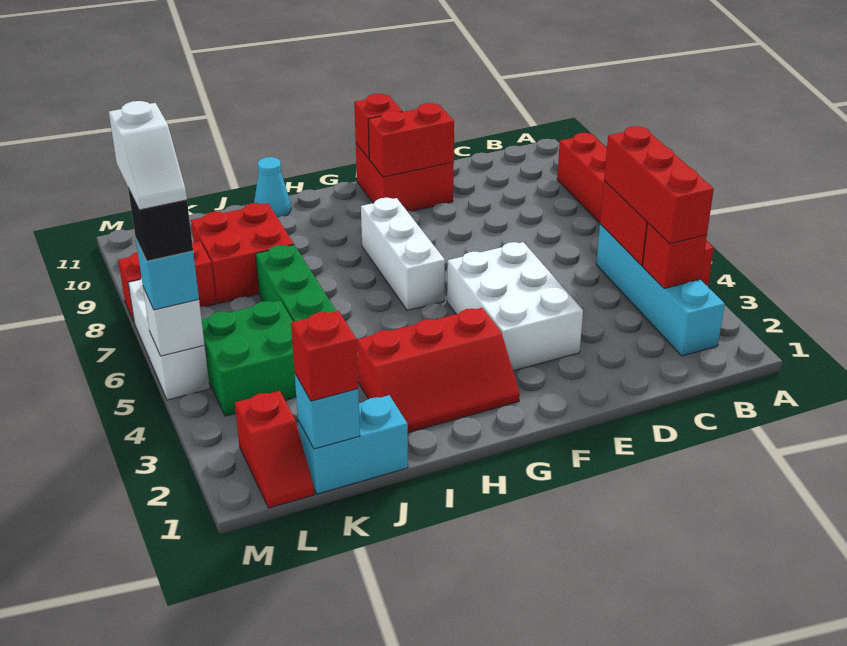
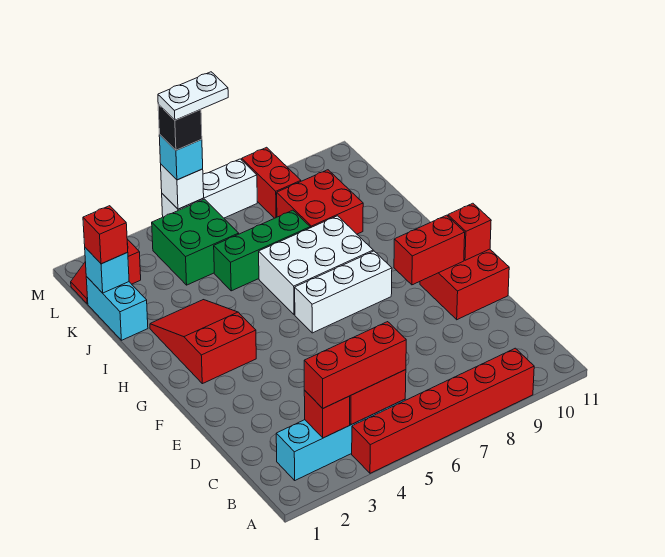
white 2x3 brick [447,242,583,371] -> white 2x3 brick moved to [259,216,373,315]
red 1x2 brick [368,103,454,177] -> red 1x2 brick turned to [394,215,465,285]
red 2x3 slope [357,308,520,433] -> red 2x3 slope turned to [150,300,256,384]
cyan 1x1 cone [254,157,291,218] -> none
white 1x2 slope [109,101,187,210] -> white 1x2 plate [158,72,228,120]

